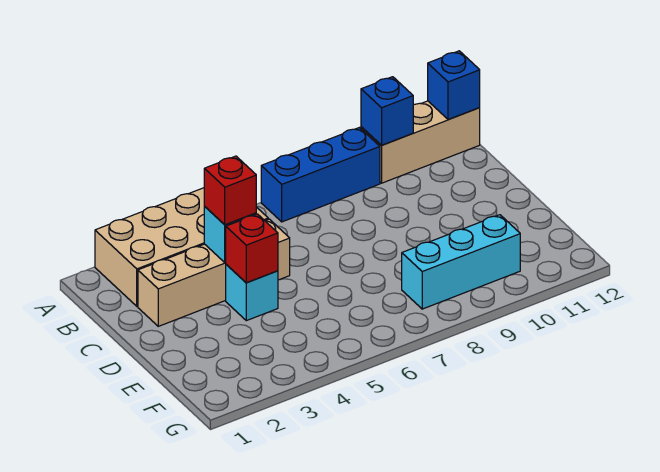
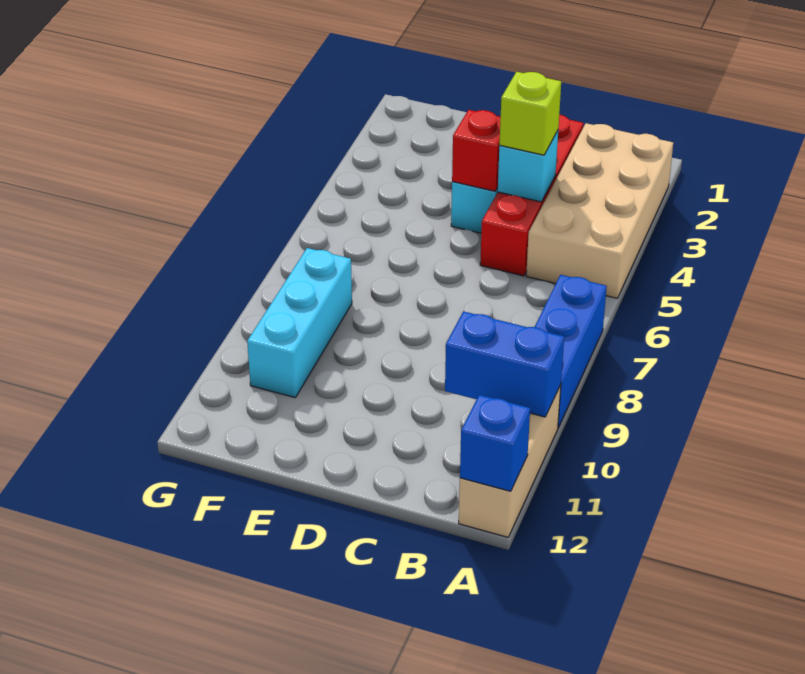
blue 1x1 brick [361,77,413,145] -> blue 1x2 brick [445,311,564,417]
tan 1x4 brick [138,219,290,326] -> red 1x4 brick [480,115,583,276]
red 1x1 brick [204,156,256,225] -> lime 1x1 brick [499,72,561,155]

